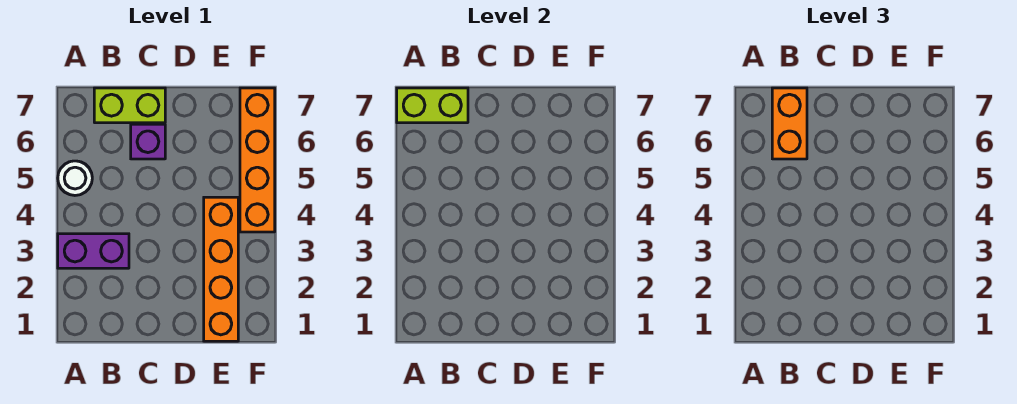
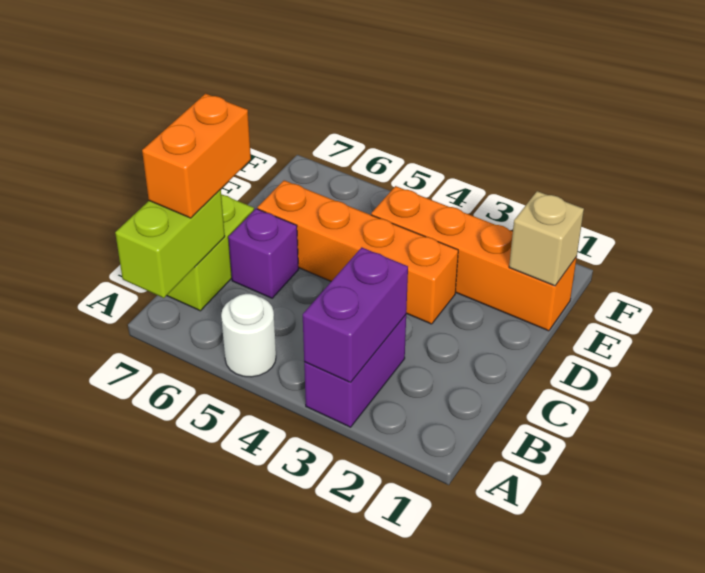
none -> purple 1x2 brick [303,247,408,382]
orange 1x2 brick [772,88,807,159] -> orange 1x2 brick turned to [142,94,251,218]
none -> tan 1x1 brick [509,191,584,286]
orange 1x4 brick [240,88,275,232] -> orange 1x4 brick moved to [257,180,458,324]

